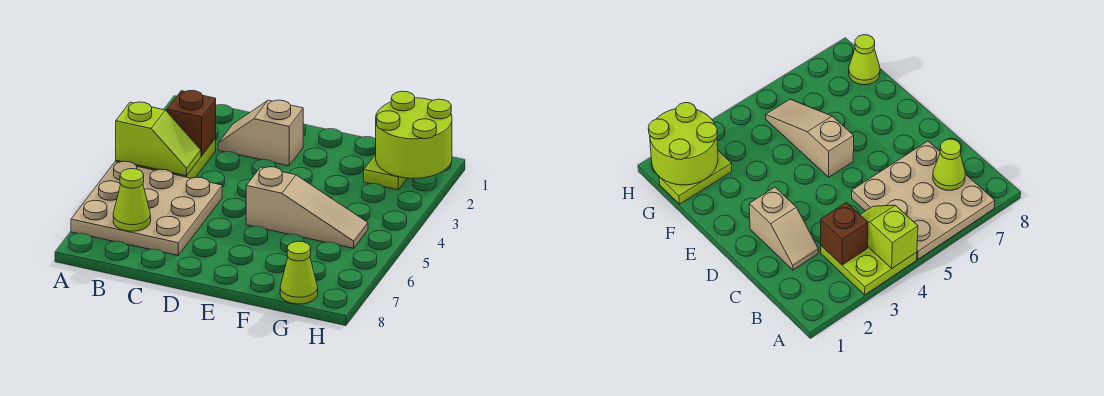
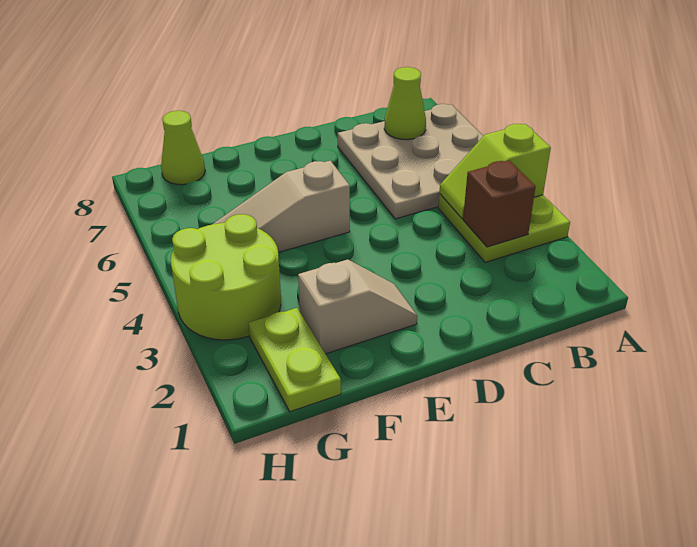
tan 1x2 slope [218,100,303,166] -> tan 1x2 slope moved to [298,259,417,354]
lime 2x2 round brick [376,91,452,178] -> lime 2x2 round brick moved to [171,214,281,340]

